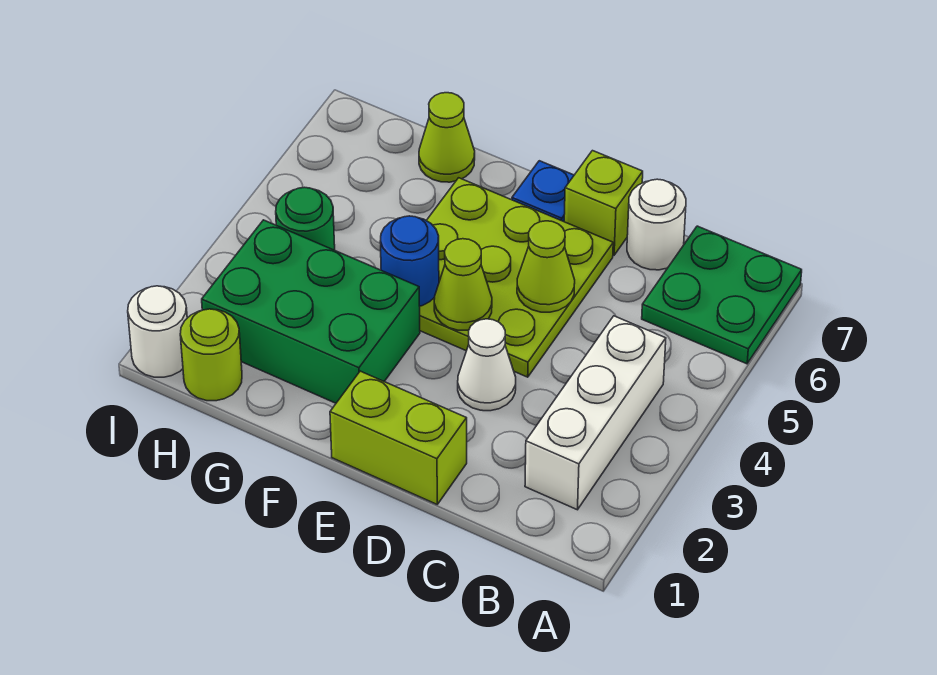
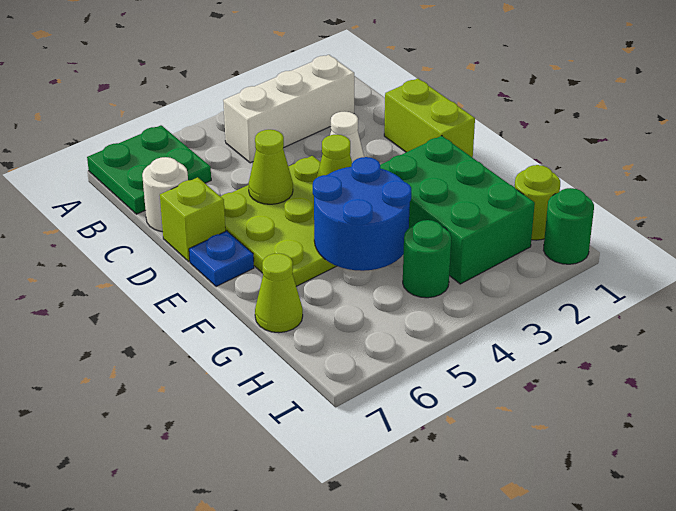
blue 1x1 round brick [380,216,439,306] -> blue 2x2 round brick [313,157,411,271]
white 1x1 round brick [128,286,187,377] -> green 1x1 round brick [544,188,594,264]

